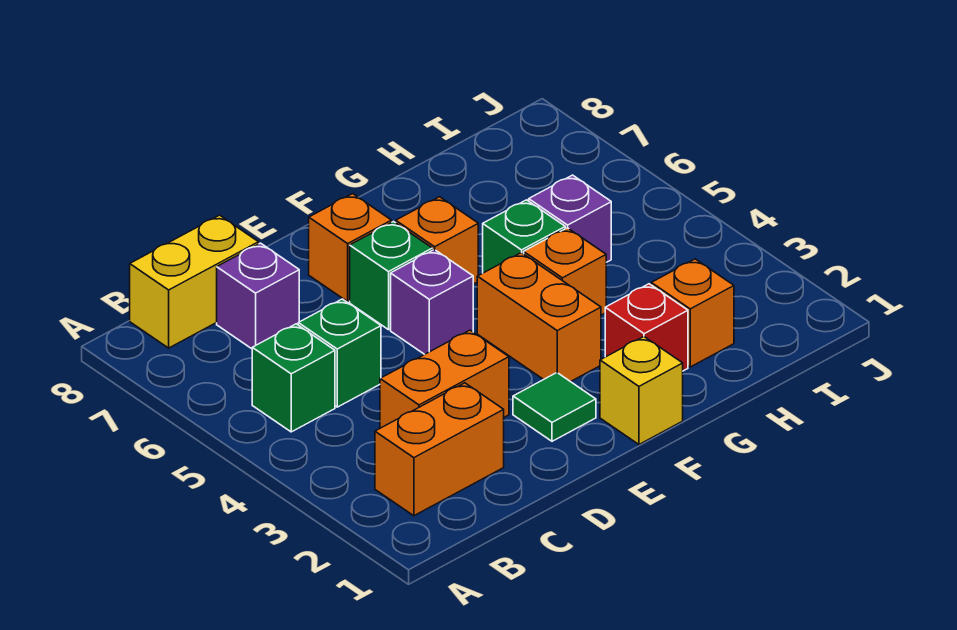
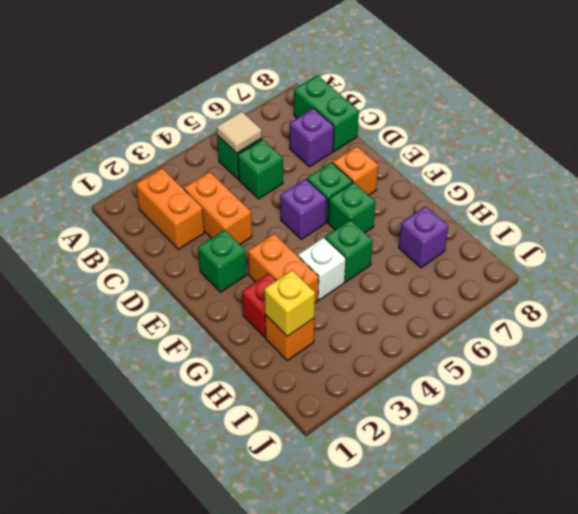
none -> tan 1x1 tile [217,111,262,153]
yellow 1x2 brick [130,215,259,348] -> green 1x2 brick [294,75,359,151]
green 1x1 tile [513,373,596,441] -> green 1x1 brick [198,230,247,292]
yellow 1x1 brick [600,337,683,444] -> yellow 1x1 brick moved to [264,270,315,336]
orange 1x2 brick [477,253,601,382] -> orange 1x2 brick turned to [248,234,319,303]
orange 1x1 brick [396,197,478,284] -> green 1x1 brick [328,182,375,233]
orange 1x1 brick [524,228,606,315] -> white 1x1 brick [298,238,346,300]
purple 1x1 brick [529,175,611,262] -> purple 1x1 brick moved to [399,206,448,268]

